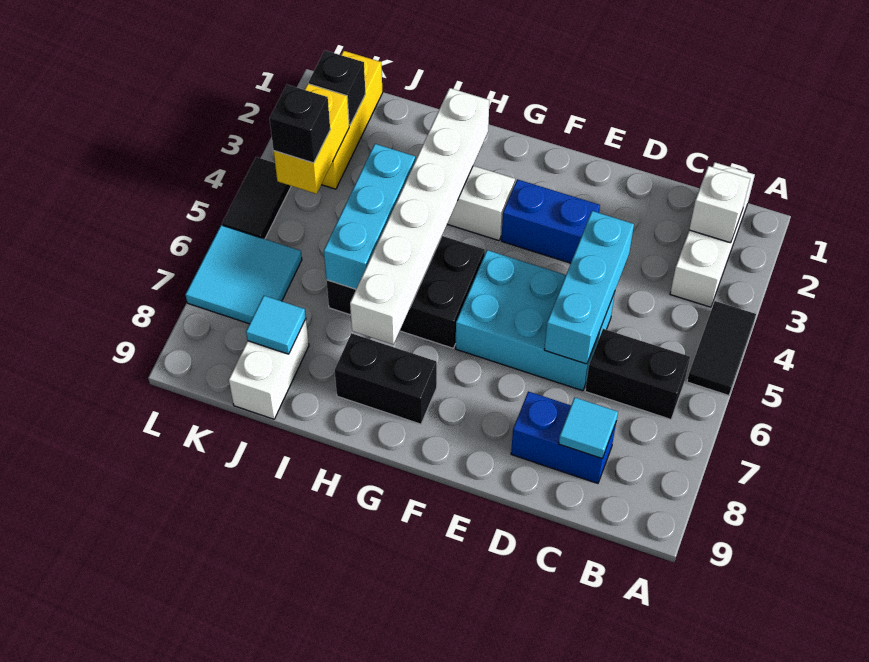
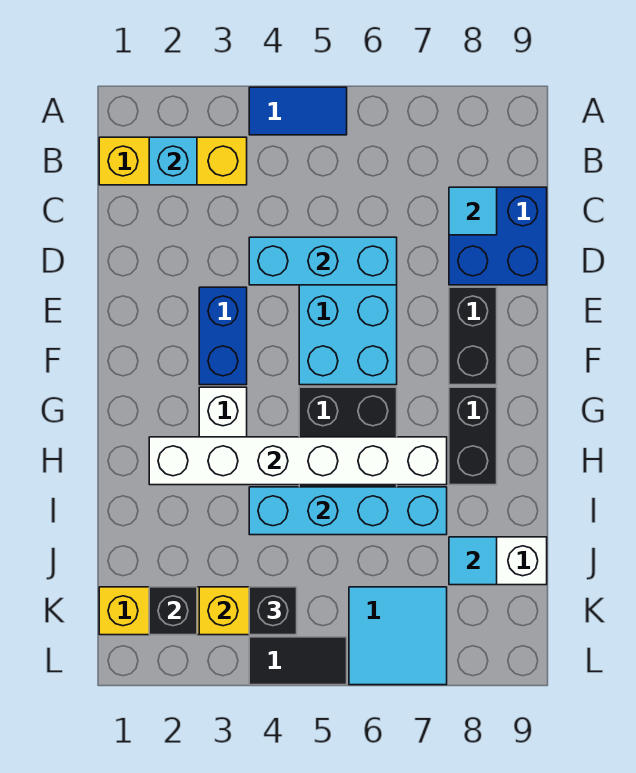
black 1x2 tile [687,301,756,396] -> blue 1x2 tile [249,87,347,135]
white 1x3 brick [670,162,755,307] -> yellow 1x3 brick [99,137,247,185]
white 1x1 brick [689,166,750,243] -> cyan 1x1 brick [149,137,197,185]
black 1x2 brick [585,329,690,419] -> black 1x2 brick moved to [449,287,497,385]
blue 1x2 brick [511,391,616,483] -> blue 2x2 brick [449,187,547,285]
cyan 1x3 brick [324,144,415,289] -> cyan 1x4 brick [249,487,447,535]

